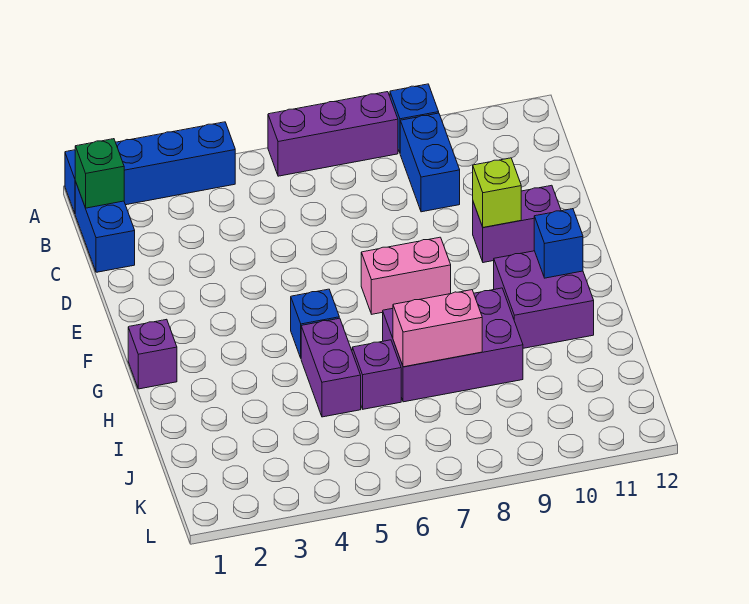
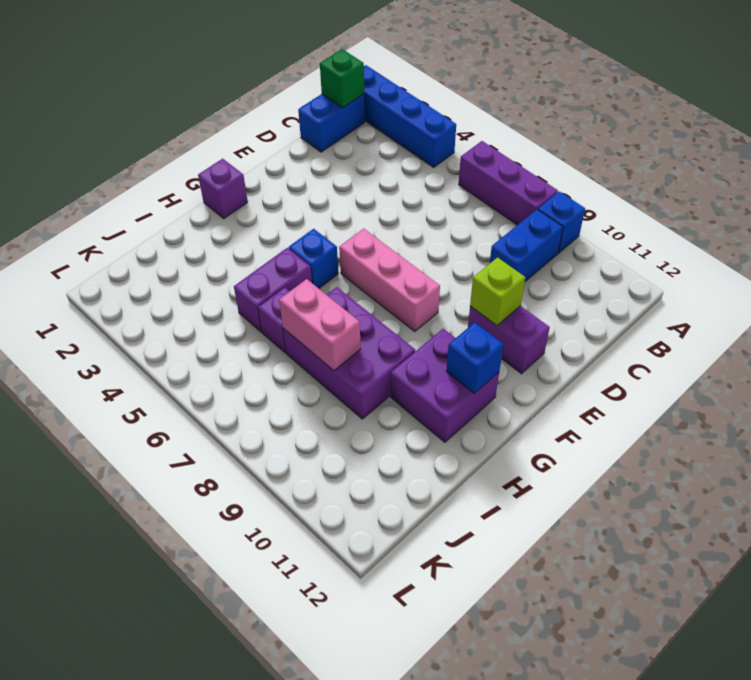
pink 1x2 brick [361,237,451,314] -> pink 1x3 brick [339,229,440,331]

